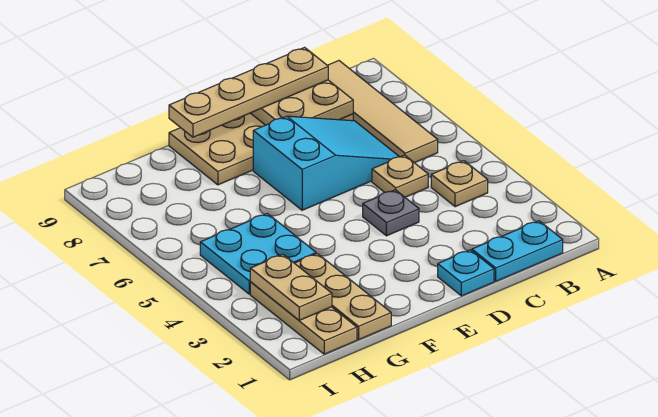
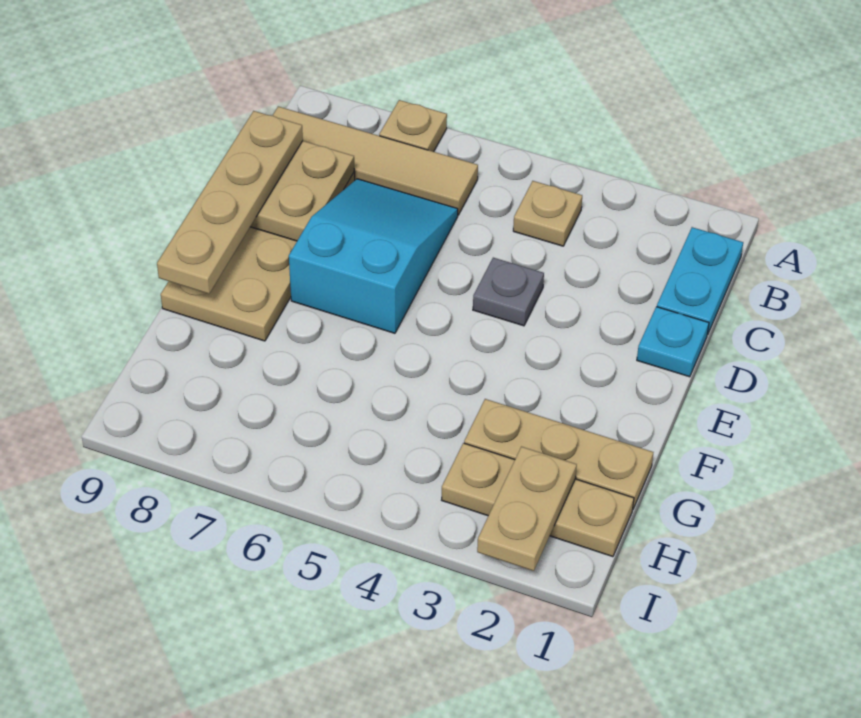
tan 1x1 plate [372,155,428,197] -> tan 1x1 plate moved to [379,100,447,152]
cyan 2x2 plate [200,213,316,294] -> none
tan 1x2 plate [250,254,332,320] -> tan 1x2 plate turned to [477,447,577,571]

